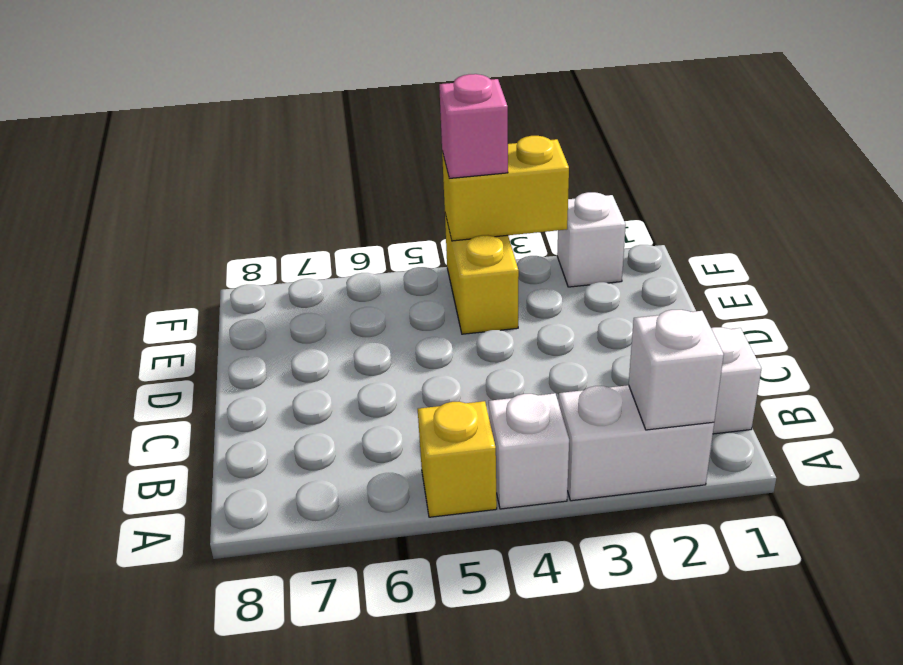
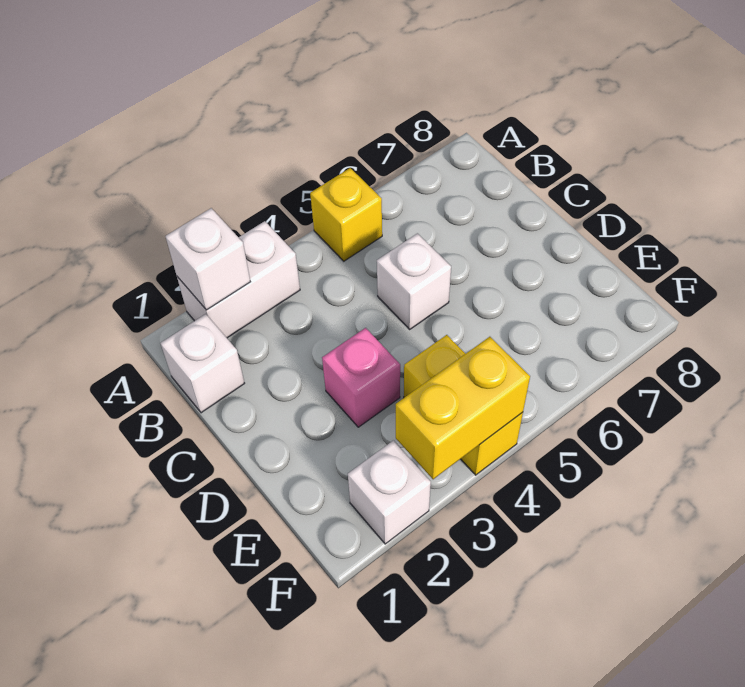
white 1x1 brick [489,393,569,509] -> white 1x1 brick moved to [377,233,451,329]
pink 1x1 brick [439,74,508,178] -> pink 1x1 brick moved to [322,328,400,427]

